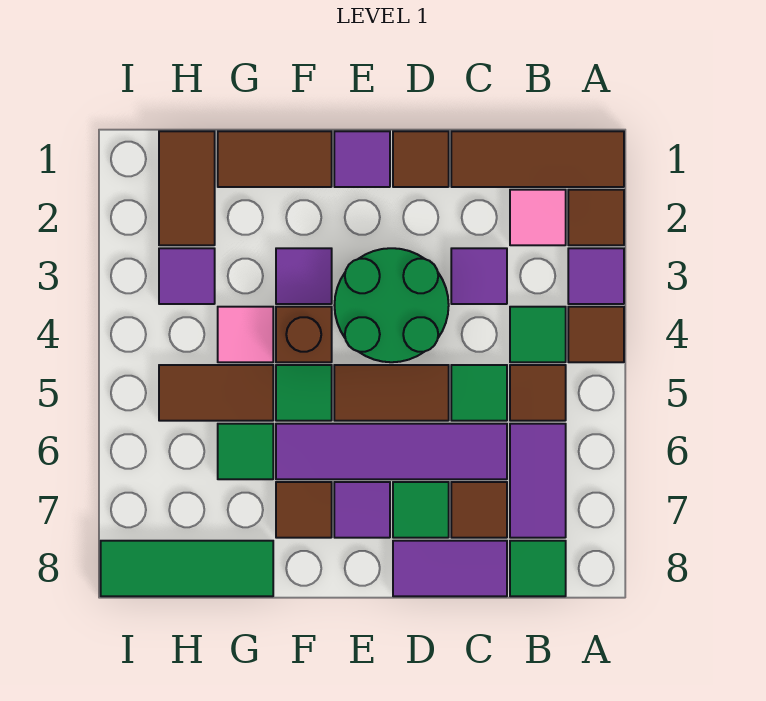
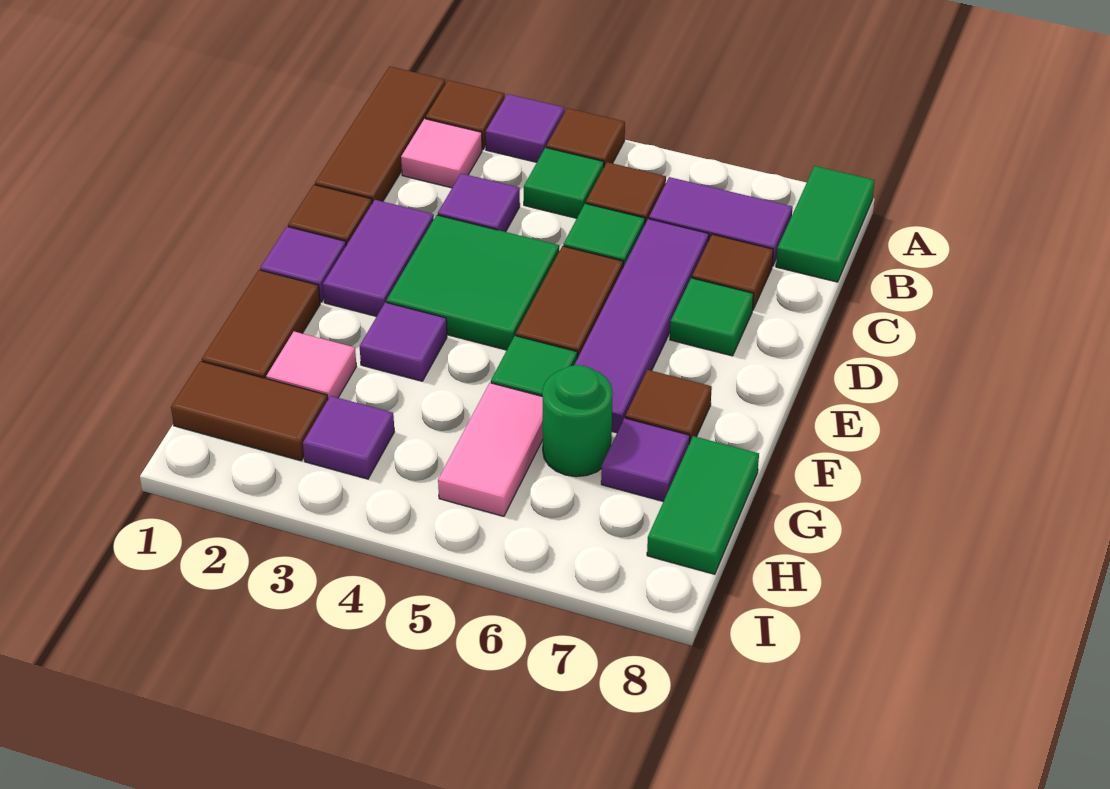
green 1x1 tile [510,541,566,596] -> green 1x2 tile [776,166,875,282]
purple 1x2 tile [393,541,507,596] -> purple 1x2 tile moved to [323,200,434,316]
green 2x2 round brick [334,248,449,362] -> green 2x2 tile [386,215,559,350]
purple 1x1 tile [334,482,390,538] -> purple 1x1 tile moved to [601,418,690,501]
brown 1x1 brick [276,307,332,362] -> none
pink 1x1 tile [218,307,273,362] -> pink 1x1 tile moved to [266,332,356,399]
brown 1x2 tile [159,365,273,421] -> pink 1x2 tile [438,383,543,516]
green 1x1 tile [218,424,273,479] -> green 1x1 round brick [542,365,613,477]
green 1x3 tile [101,541,273,596] -> green 1x2 tile [647,436,759,574]

